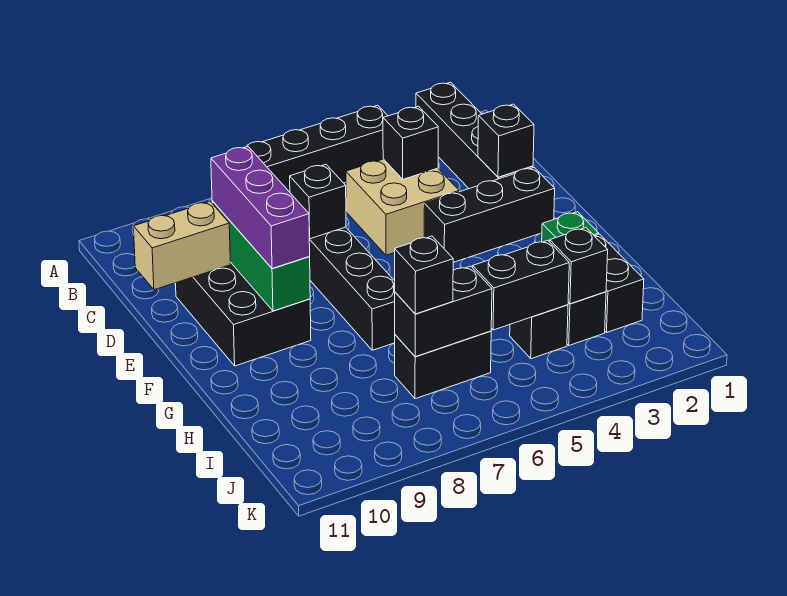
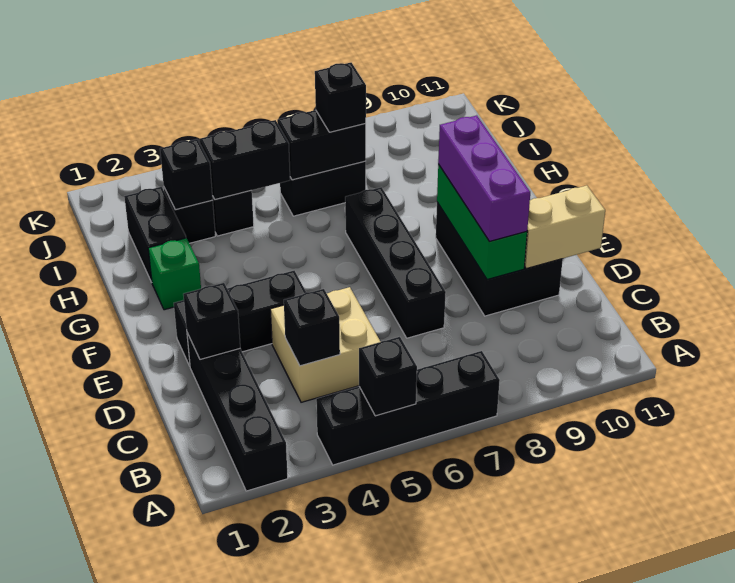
black 1x1 brick [290,164,346,239] -> black 1x1 brick moved to [359,337,417,416]

